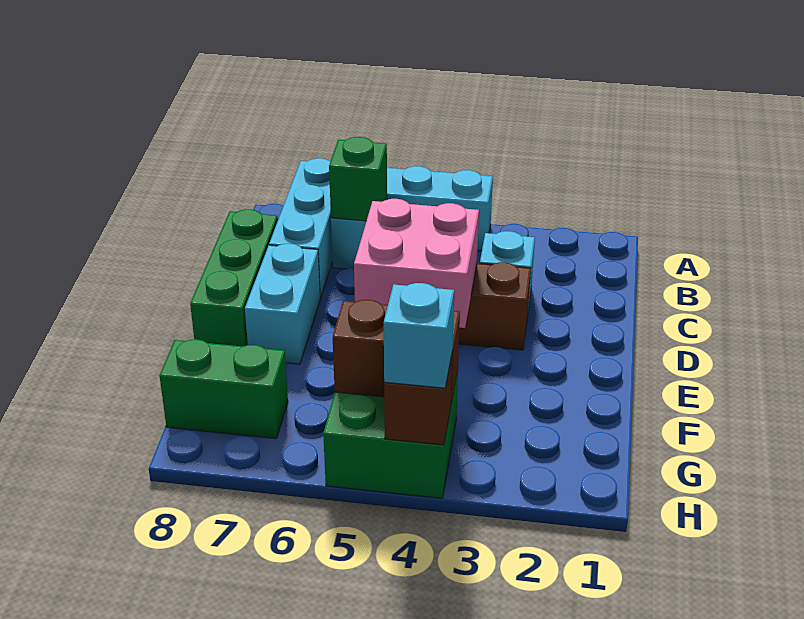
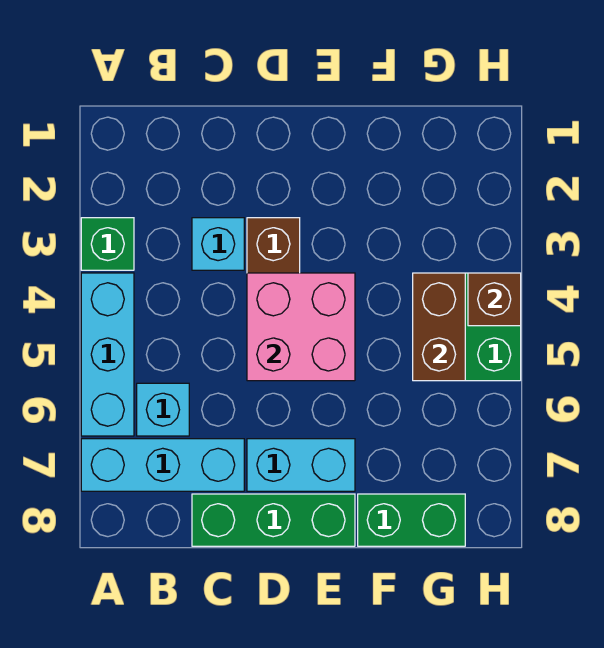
green 1x1 brick [329,137,387,221] -> green 1x1 brick moved to [81,218,134,270]
green 1x2 brick [159,339,288,439] -> green 1x2 brick turned to [358,494,465,546]
cyan 1x1 brick [384,283,454,388] -> none

